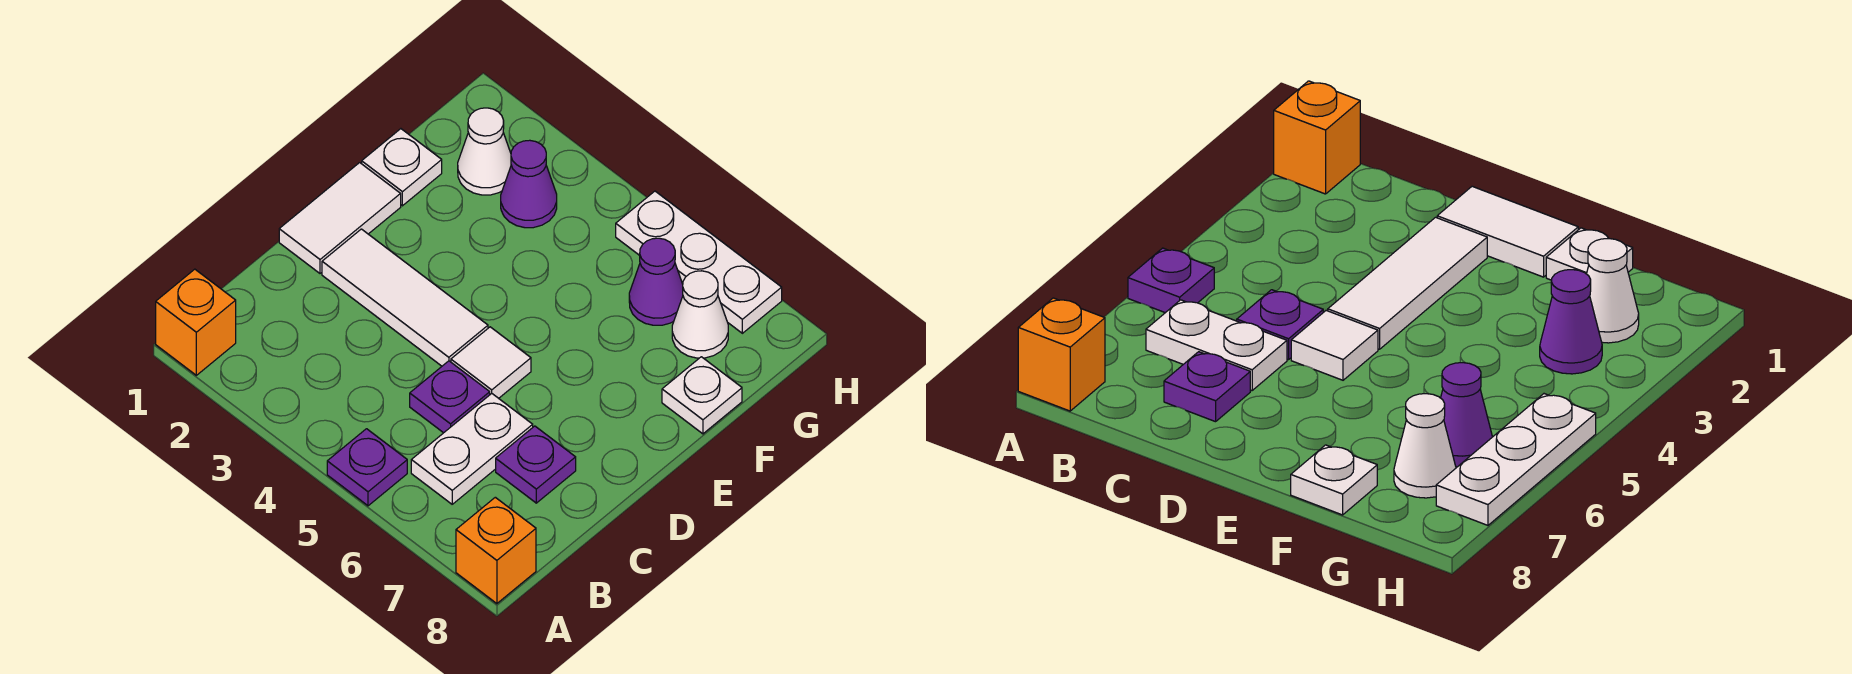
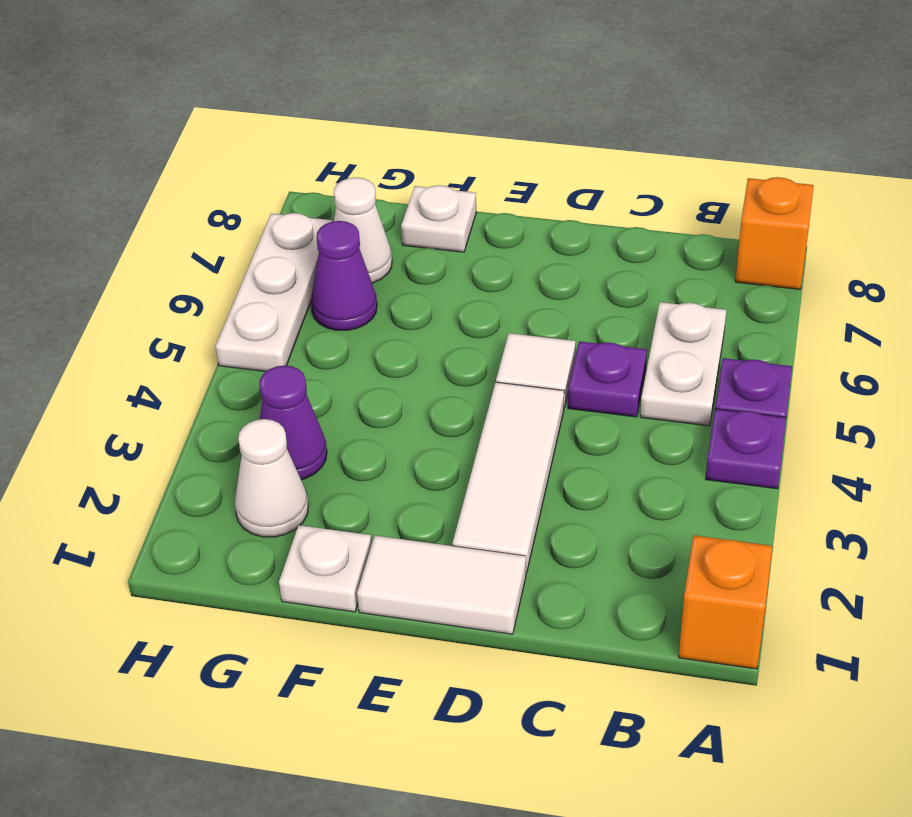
white 1x2 plate [411,394,533,504] -> white 1x2 plate turned to [640,302,726,426]
purple 1x1 plate [496,426,576,503] -> purple 1x1 plate moved to [706,409,786,489]

